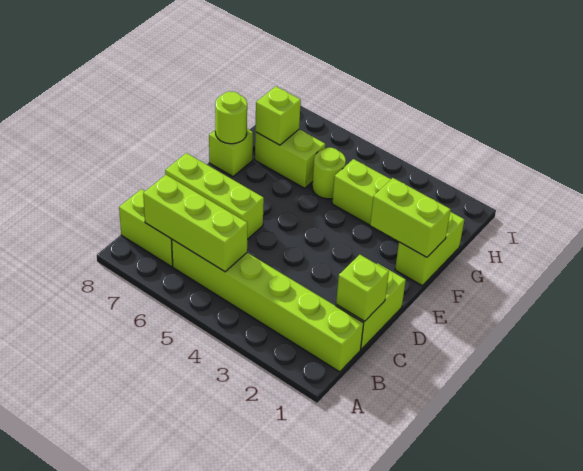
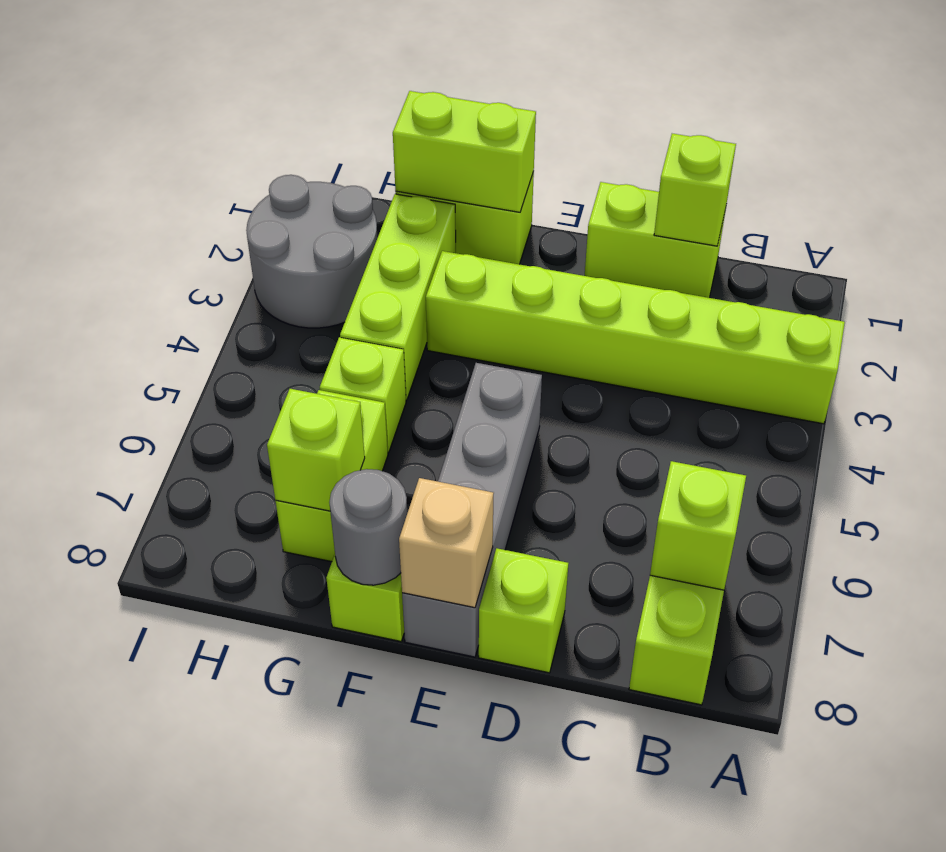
lime 1x6 brick [172,240,364,372] -> lime 1x6 brick turned to [426,251,845,424]
lime 1x3 brick [143,175,248,272] -> lime 1x1 brick [650,461,746,590]
lime 1x3 brick [165,153,264,239] -> lime 1x1 brick [479,548,568,673]
none -> grey 1x4 brick [402,363,542,657]
none -> tan 1x1 brick [399,478,494,608]
lime 1x2 brick [370,178,451,257] -> lime 1x2 brick turned to [393,91,536,212]
lime 1x1 round brick [215,92,247,144] -> grey 1x1 round brick [329,469,407,585]
lime 1x1 round brick [312,148,346,199] -> lime 1x1 brick [320,337,406,452]
none -> grey 2x2 round brick [246,175,378,328]

